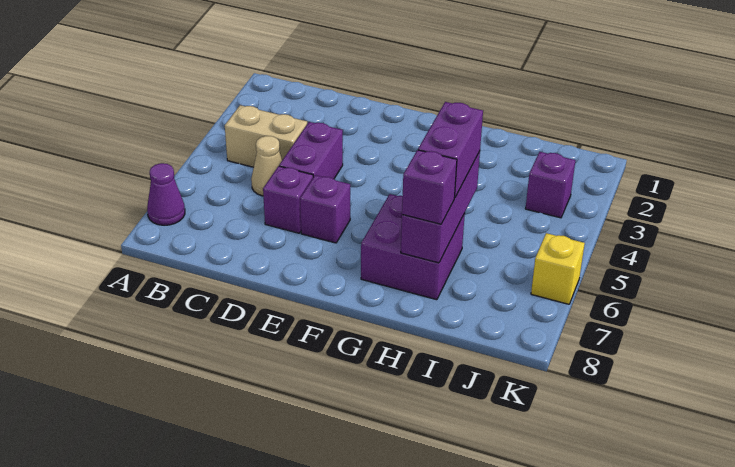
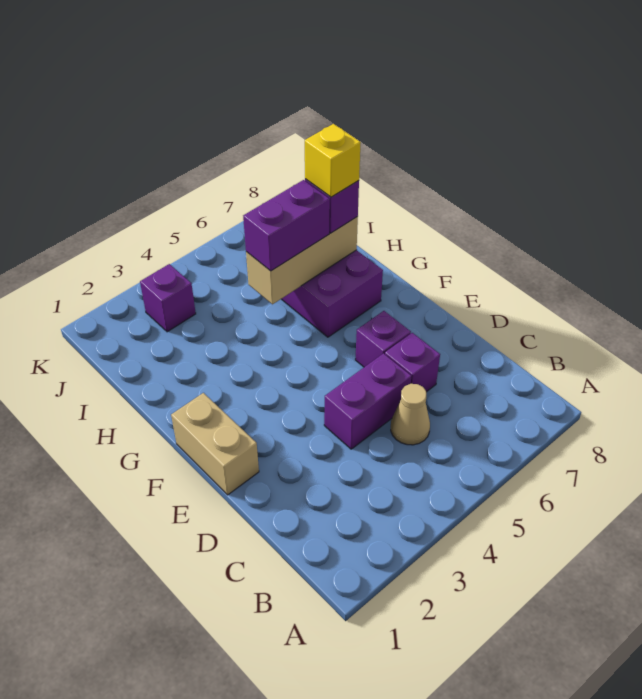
purple 1x1 cone [147,163,185,225] -> none
tan 1x2 brick [225,105,307,167] -> tan 1x2 brick moved to [171,393,259,495]
purple 1x3 brick [401,151,480,263] -> tan 1x3 brick [246,217,358,304]
yellow 1x1 brick [531,233,585,304] -> yellow 1x1 brick moved to [305,124,361,197]

